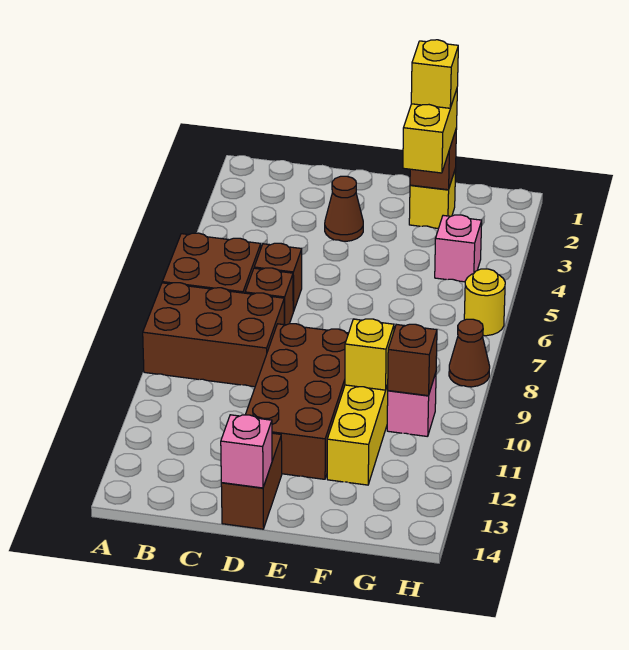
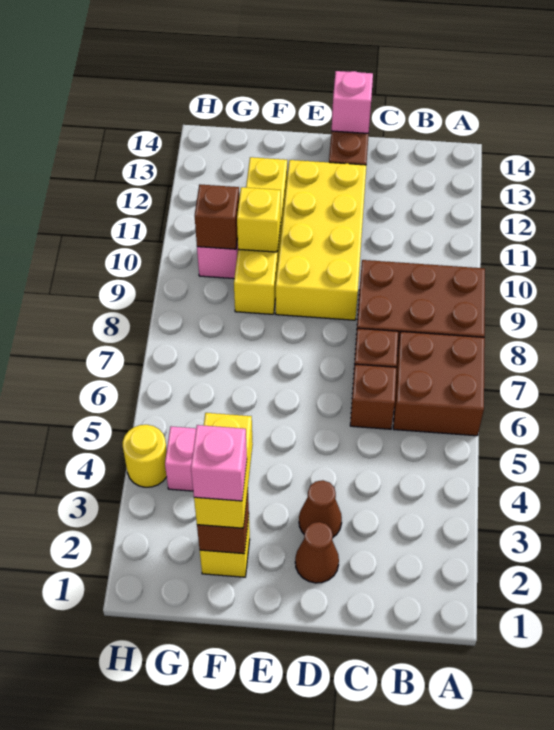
brown 2x4 brick [245,324,349,479] -> yellow 2x4 brick [276,160,366,320]
yellow 1x1 brick [411,40,458,108] -> pink 1x1 brick [191,425,247,501]
yellow 1x1 round brick [464,269,505,336] -> yellow 1x1 round brick moved to [123,425,167,487]
brown 1x1 cone [449,319,490,387] -> brown 1x1 cone moved to [295,522,339,583]

